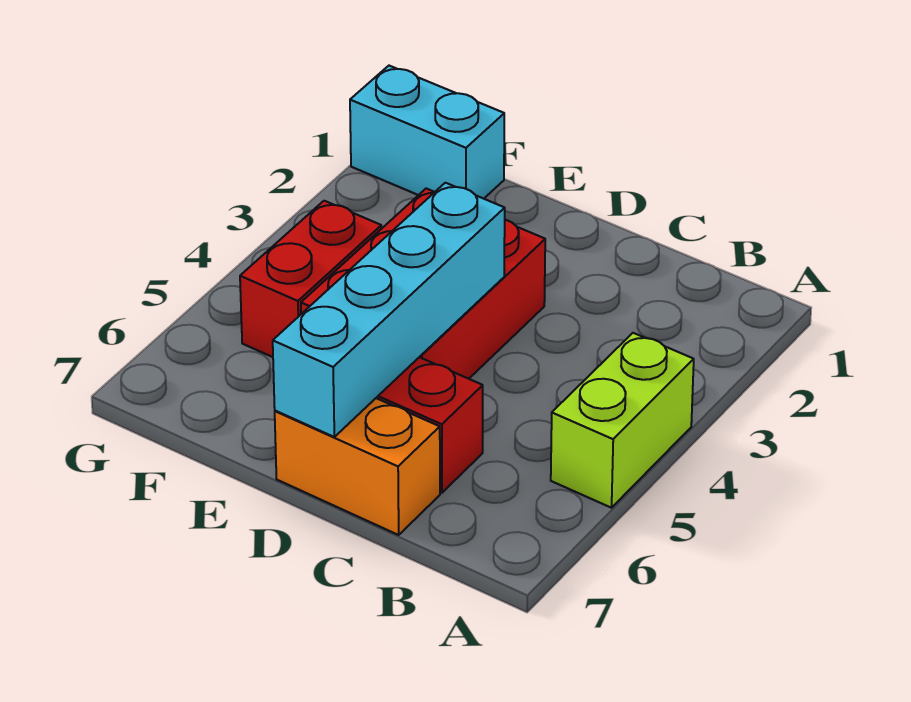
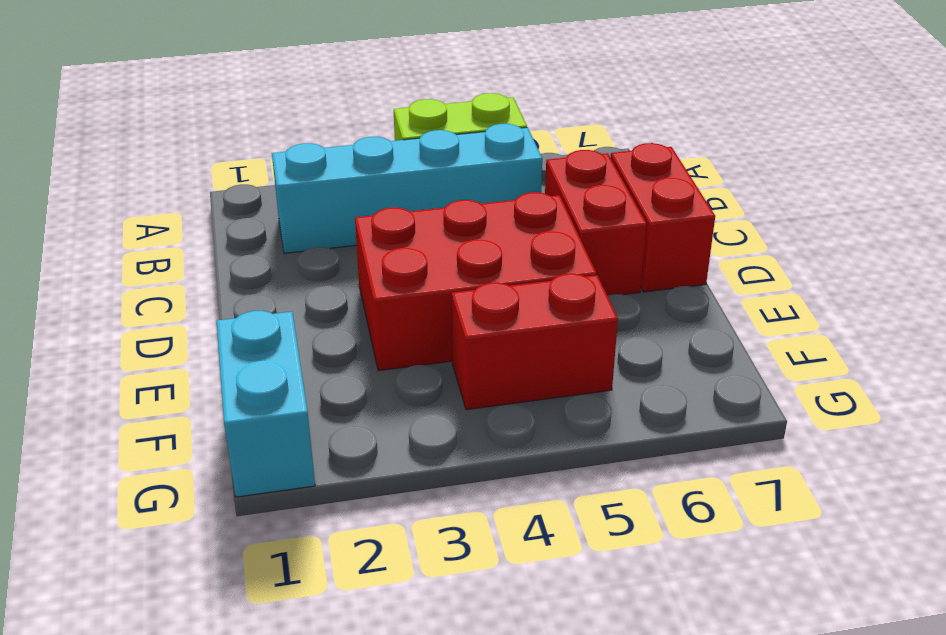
orange 1x2 brick [275,398,440,535] -> red 1x2 brick [611,143,715,292]
cyan 1x4 brick [273,183,505,437] -> cyan 1x4 brick moved to [272,124,542,253]

